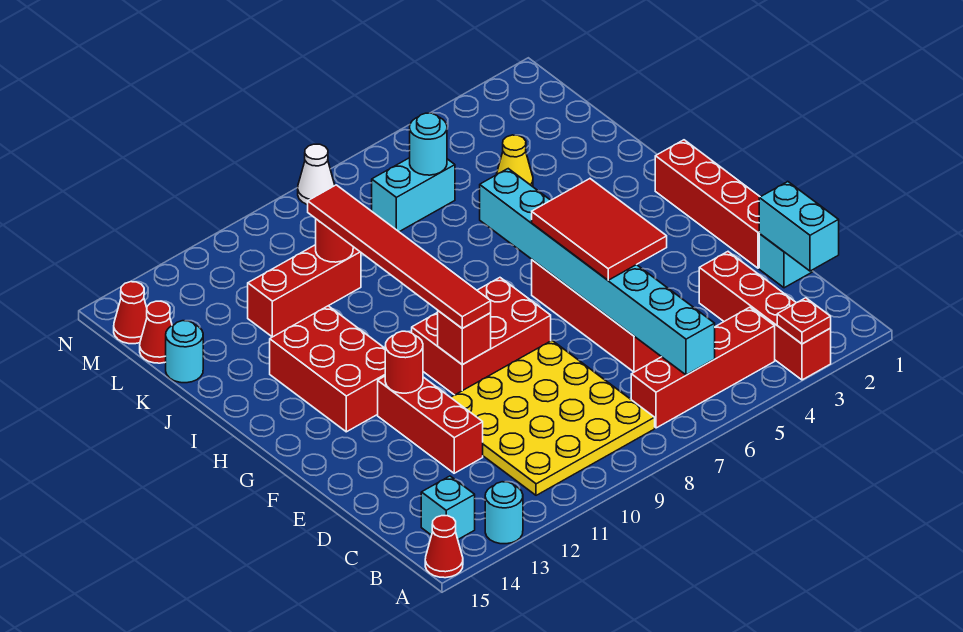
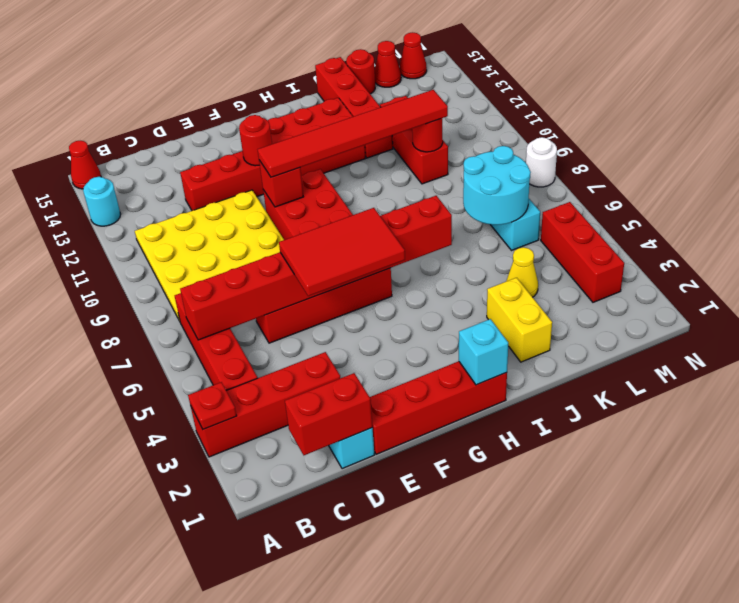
cyan 1x8 brick [480,169,715,375] -> red 1x8 brick [180,196,452,340]
cyan 1x1 brick [421,476,475,539] -> cyan 1x1 brick moved to [458,319,508,385]
cyan 1x2 brick [759,182,839,271] -> red 1x2 brick [285,373,372,455]
none -> yellow 1x2 brick [487,278,552,362]
none -> red 1x4 brick [315,57,393,158]
cyan 1x1 round brick [166,321,203,383] -> red 1x1 round brick [346,49,375,94]
cyan 1x1 round brick [410,113,447,175] -> cyan 2x2 round brick [463,146,531,225]
none -> red 1x3 brick [541,202,624,302]
white 1x1 cone [298,144,335,205] -> white 1x1 round brick [526,137,557,187]

